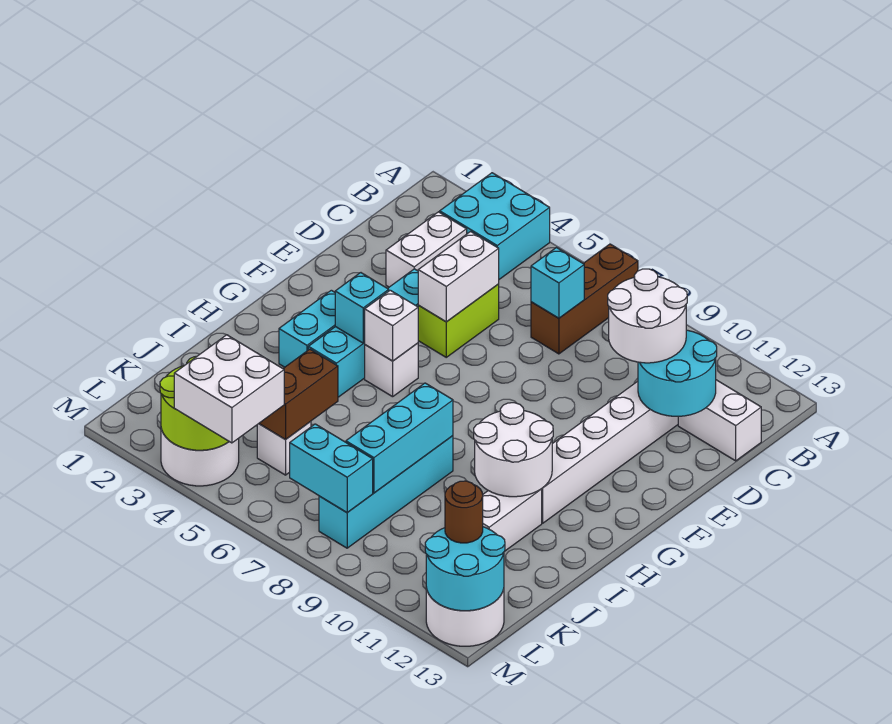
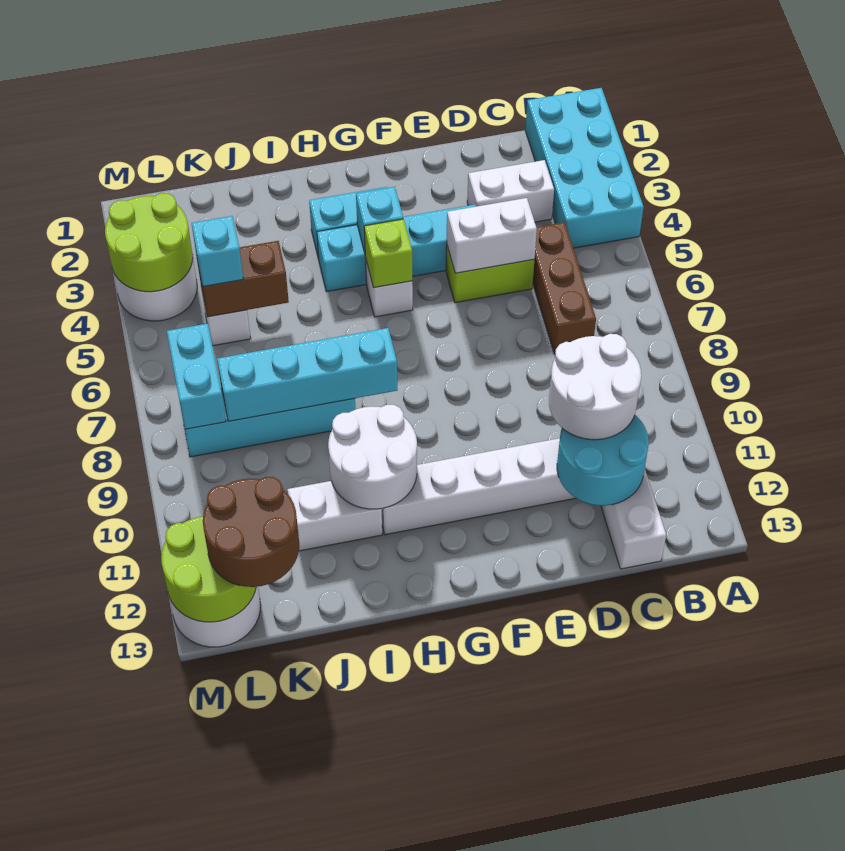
cyan 2x2 brick [440,173,550,279] -> cyan 2x4 brick [525,88,644,248]
brown 1x3 brick [531,244,638,354] -> brown 1x3 brick turned to [533,222,596,354]
cyan 1x1 brick [531,248,584,318] -> cyan 1x1 brick moved to [192,216,243,287]
white 1x1 brick [364,290,418,361] -> lime 1x1 brick [364,219,412,288]
cyan 1x3 brick [346,383,453,493] -> cyan 1x4 brick [217,328,398,421]
white 2x2 brick [174,335,284,443] -> none
cyan 2x2 round brick [425,527,505,611] -> lime 2x2 round brick [161,516,256,622]
brown 1x1 round brick [445,481,483,543] -> brown 2x2 round brick [203,477,299,587]

